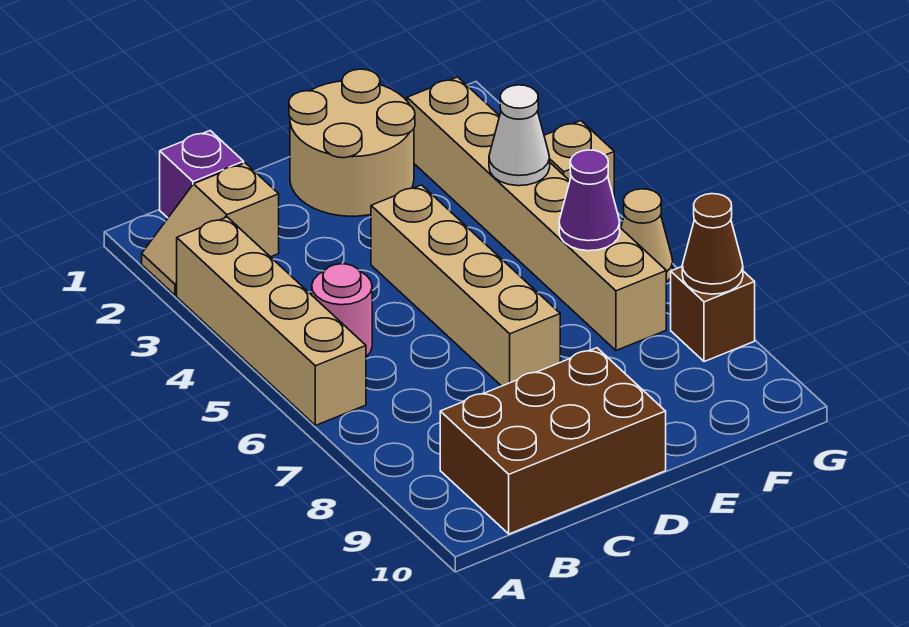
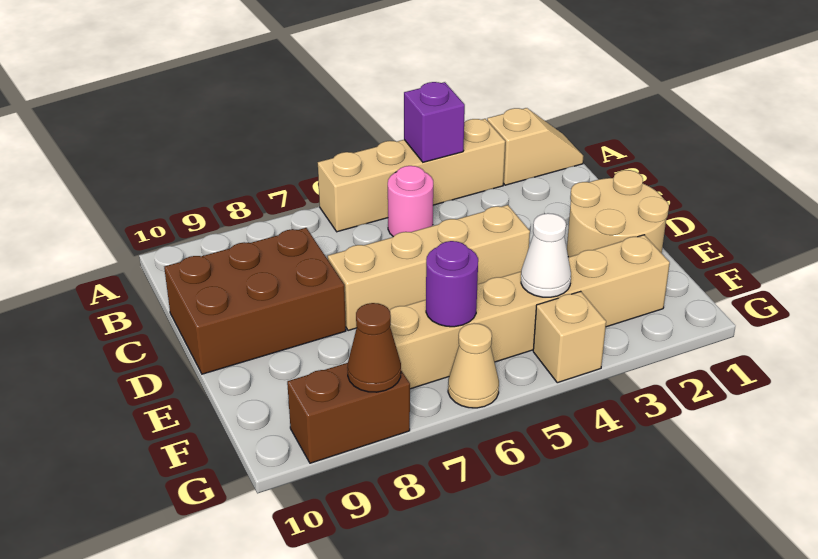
tan 1x2 slope [142,163,279,295] -> tan 1x2 slope turned to [487,108,584,185]
purple 1x1 brick [160,131,244,218] -> purple 1x1 brick moved to [404,82,465,162]
brown 2x3 brick [440,348,666,534] -> brown 2x3 brick turned to [164,228,346,374]
purple 1x1 cone [559,150,620,251] -> purple 1x1 round brick [426,241,478,327]
brown 1x1 brick [671,267,755,362] -> brown 1x2 brick [287,363,410,463]

